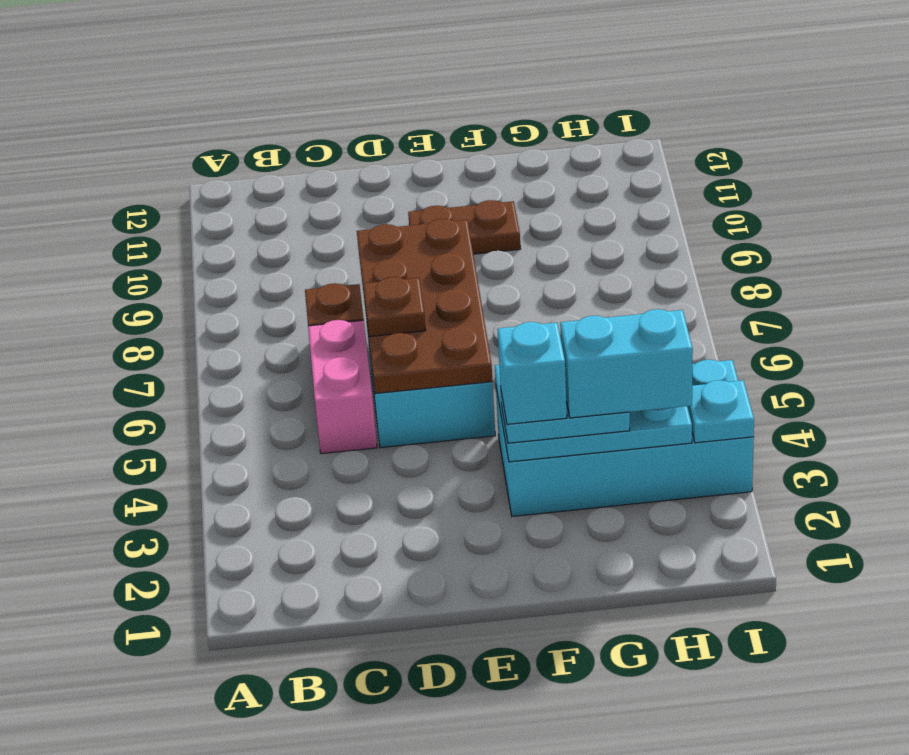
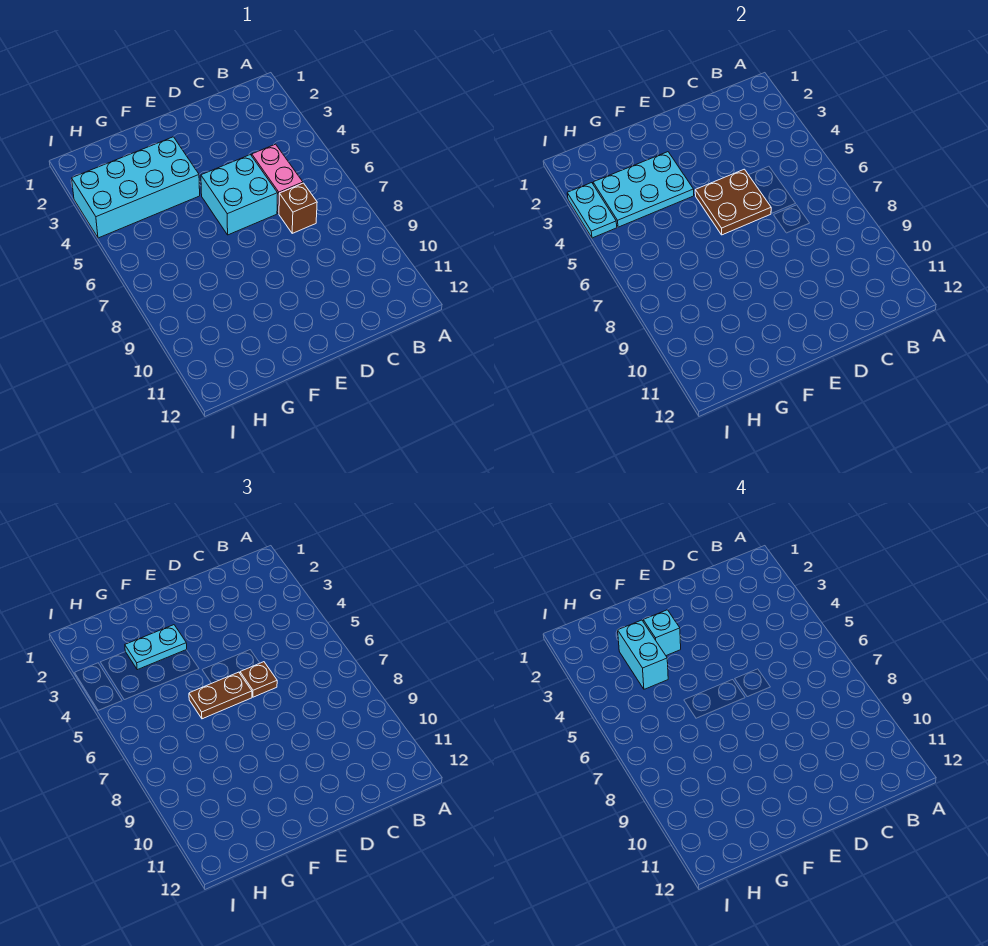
brown 2x4 plate [357,219,493,394] -> brown 2x2 plate [695,169,771,235]
brown 1x2 plate [408,200,520,254] -> brown 1x2 plate moved to [189,672,252,719]
cyan 1x2 brick [560,309,693,418] -> cyan 1x2 brick turned to [618,620,668,689]
cyan 1x1 plate [687,380,754,443] -> cyan 1x2 plate [567,183,617,238]

